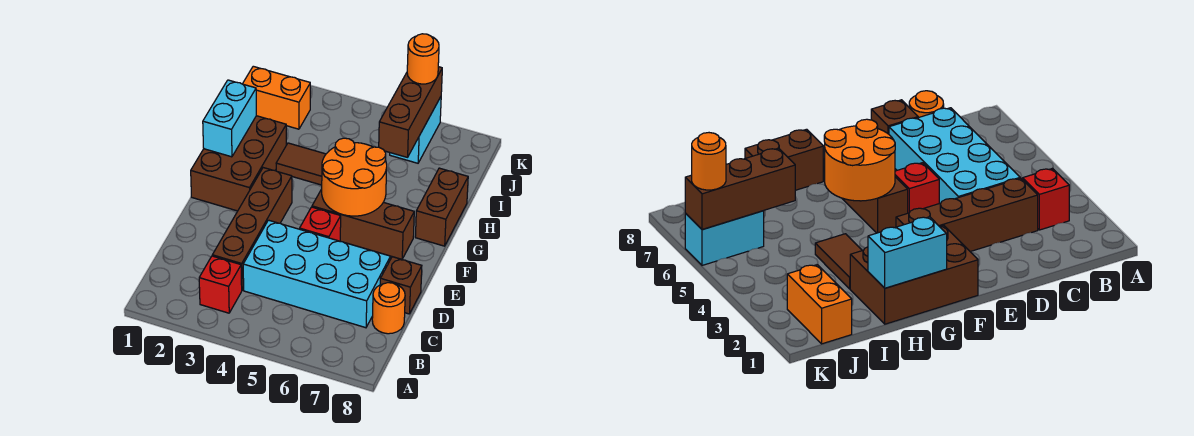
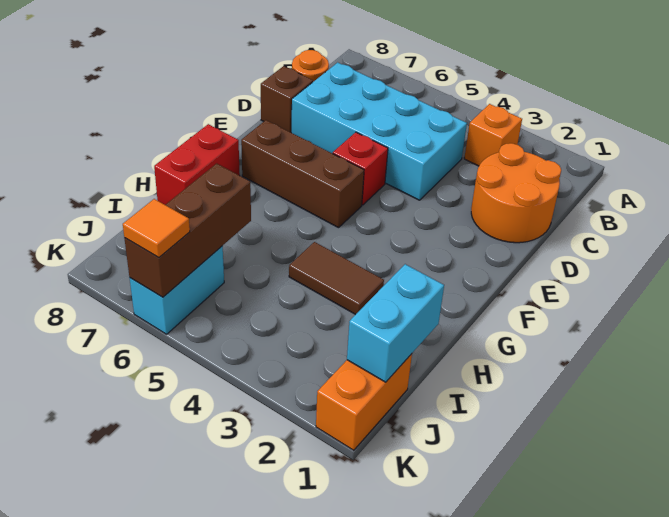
red 1x1 brick [199,256,242,313] -> orange 1x1 brick [464,104,522,166]
brown 1x4 brick [212,168,292,290] -> none
brown 2x3 brick [191,116,286,211] -> none
orange 2x2 round brick [322,138,387,216] -> orange 2x2 round brick moved to [471,143,561,243]
cyan 1x2 brick [203,80,256,157] -> cyan 1x2 brick moved to [347,264,444,382]
brown 1x2 brick [415,168,468,246] -> red 1x2 brick [154,124,240,205]
orange 1x2 brick [243,66,310,129] -> orange 1x2 brick turned to [316,354,412,450]
orange 1x1 round brick [407,34,439,84] -> orange 1x1 tile [123,199,190,257]

